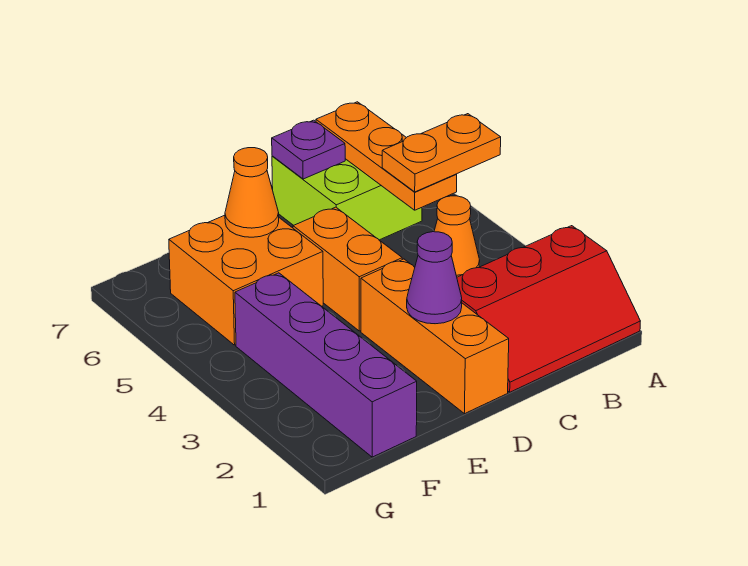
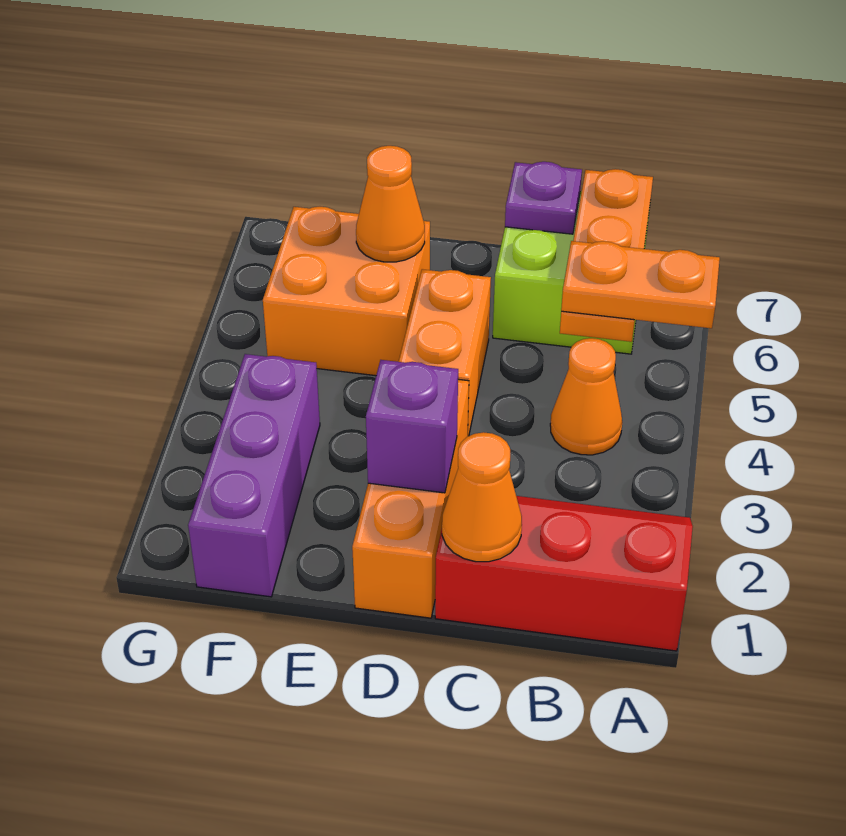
red 2x3 slope [457,226,640,392] -> red 2x3 slope turned to [435,496,693,651]
none -> orange 1x1 cone [442,432,522,562]
purple 1x1 cone [407,232,462,324] -> purple 1x1 brick [366,360,458,493]
purple 1x4 brick [235,273,417,457] -> purple 1x3 brick [188,354,320,597]

